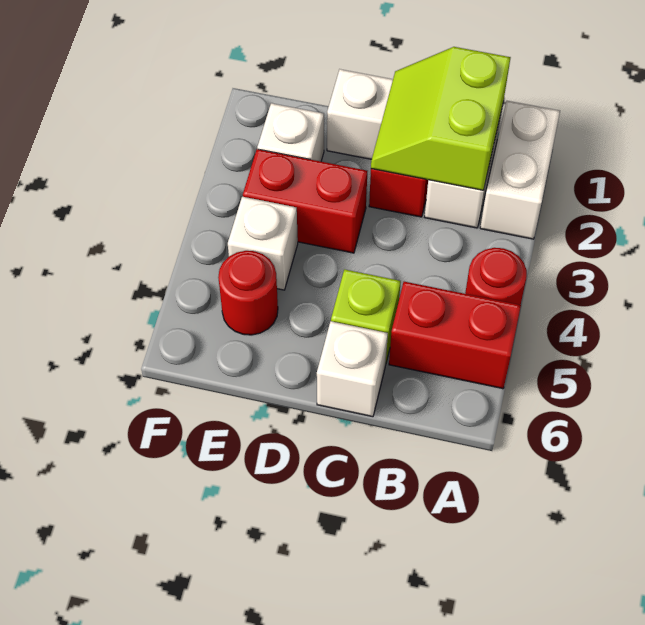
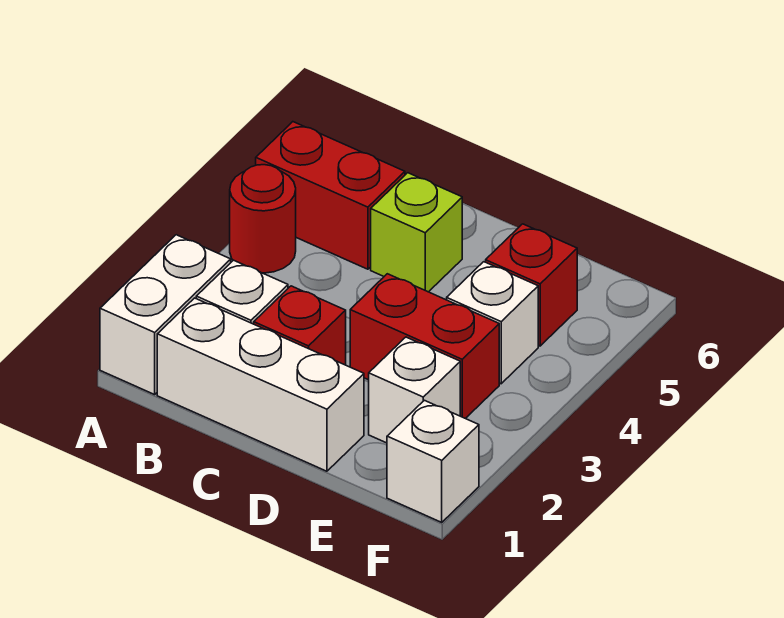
lime 2x2 slope [371,47,511,190] -> none
white 1x1 brick [317,321,388,417] -> white 1x1 brick moved to [387,400,479,522]
red 1x1 round brick [218,251,278,335] -> red 1x1 brick [486,224,577,346]

